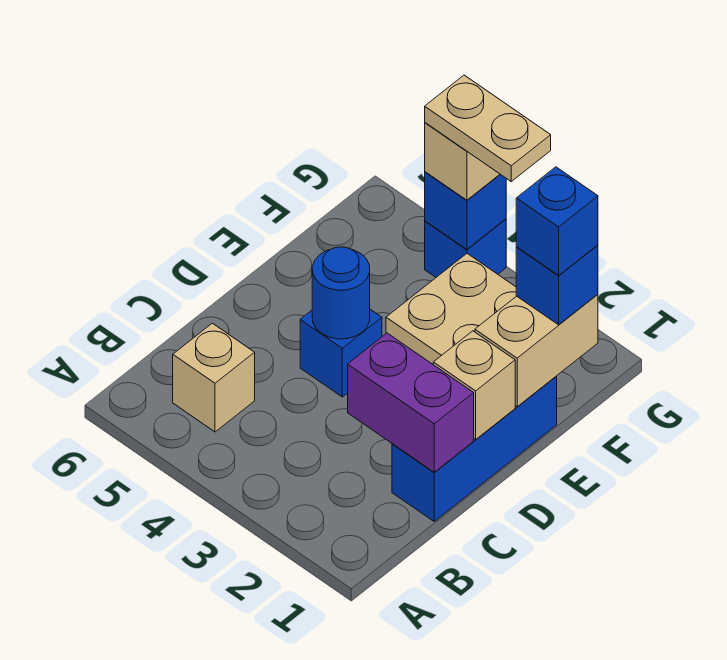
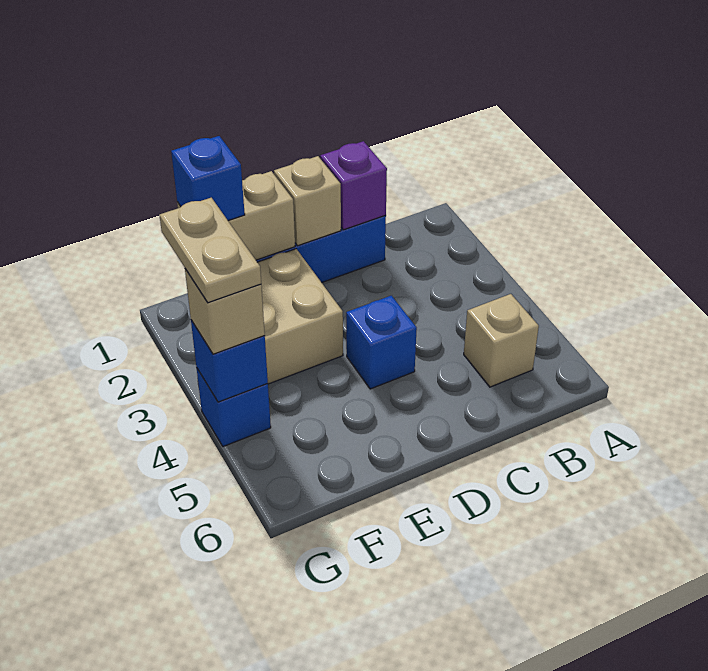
purple 1x2 brick [348,333,474,472] -> purple 1x1 brick [320,141,387,230]
blue 1x1 round brick [312,247,370,339] -> none
blue 1x1 brick [516,167,598,275] -> none

